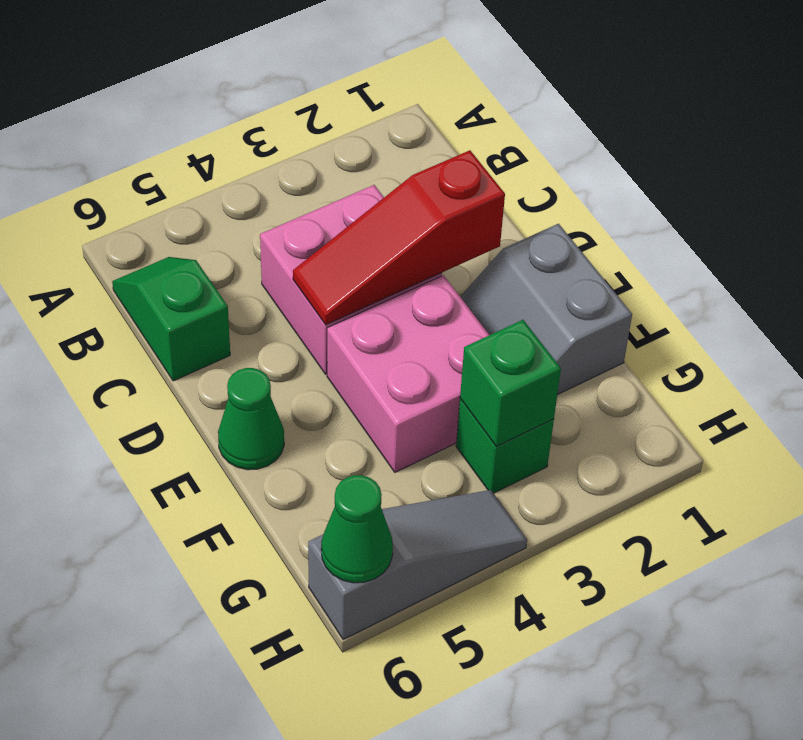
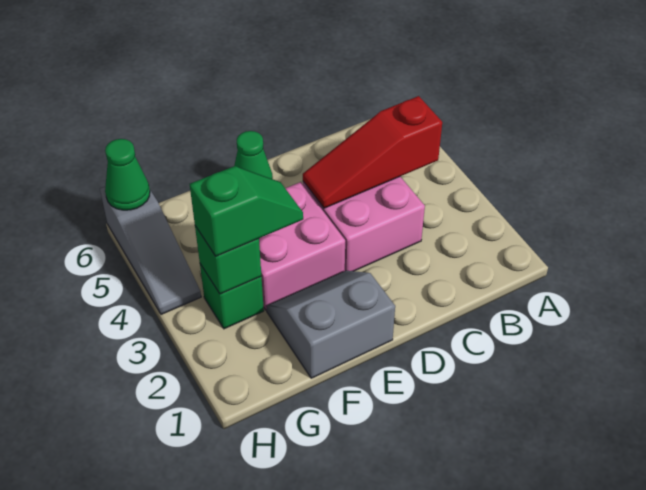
green 1x2 slope [112,257,230,381] -> green 1x2 slope moved to [190,166,303,256]
red 1x3 slope [293,150,505,325] -> red 1x3 slope turned to [303,96,442,208]

